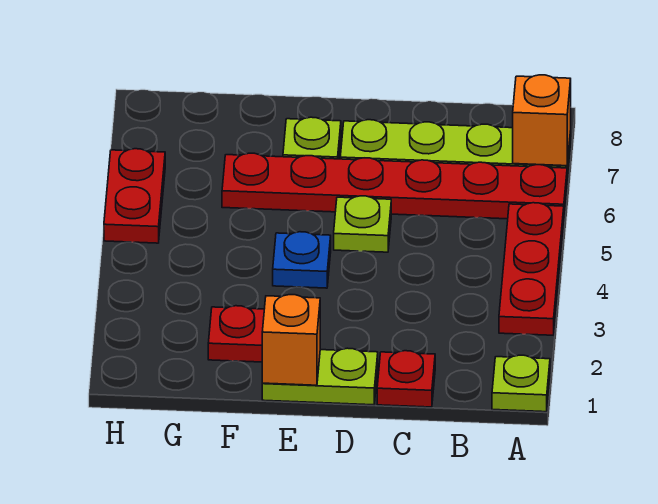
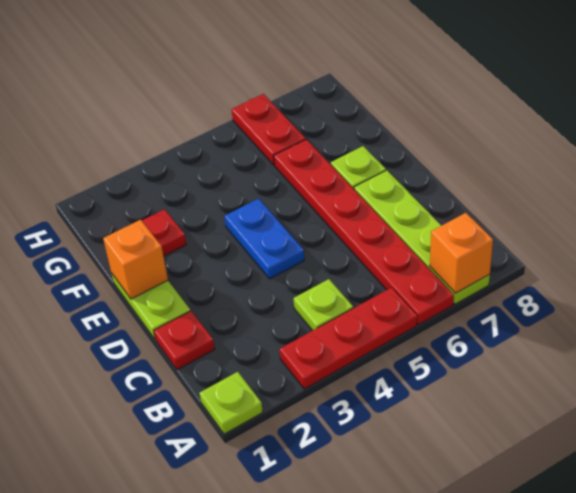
lime 1x1 plate [334,196,391,252] -> lime 1x1 plate moved to [294,279,353,331]
blue 1x1 plate [273,232,331,288] -> blue 1x2 plate [224,199,304,279]
red 1x2 plate [104,149,165,243] -> red 1x2 plate turned to [232,94,306,165]

